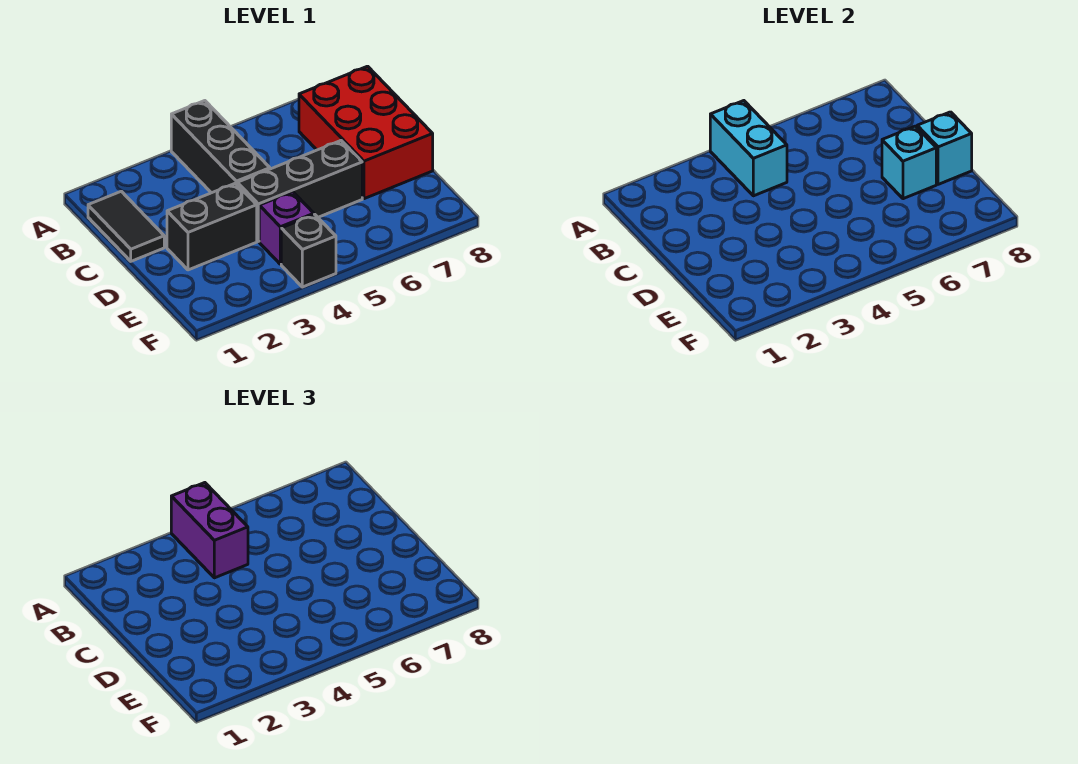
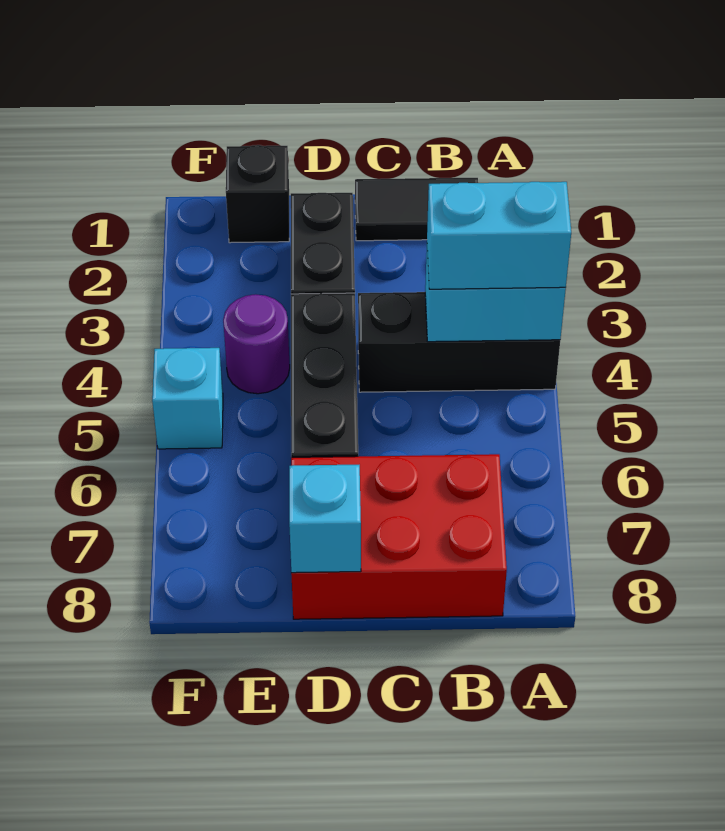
purple 1x2 brick [171,483,248,578] -> cyan 1x2 brick [427,182,571,289]
cyan 1x1 brick [882,126,936,199] -> cyan 1x1 brick moved to [152,348,223,449]
purple 1x1 brick [259,192,314,264] -> purple 1x1 round brick [223,294,290,394]
black 1x1 brick [281,215,336,287] -> black 1x1 brick moved to [226,145,289,243]

